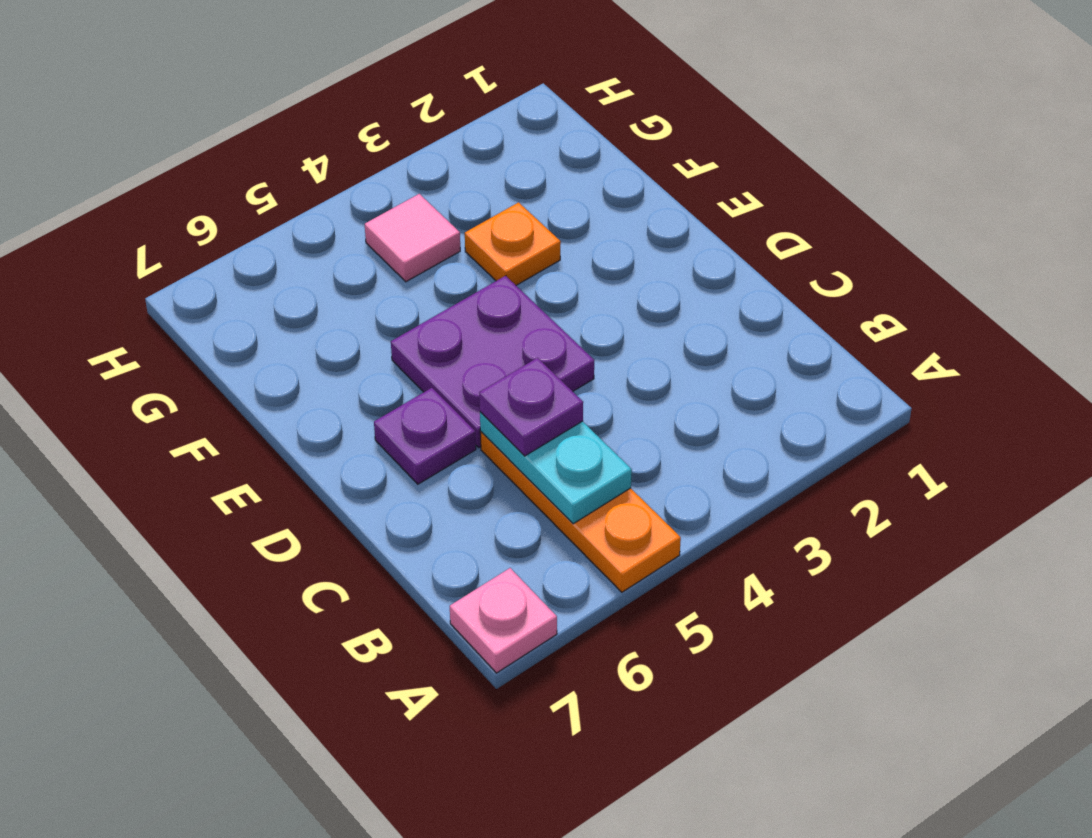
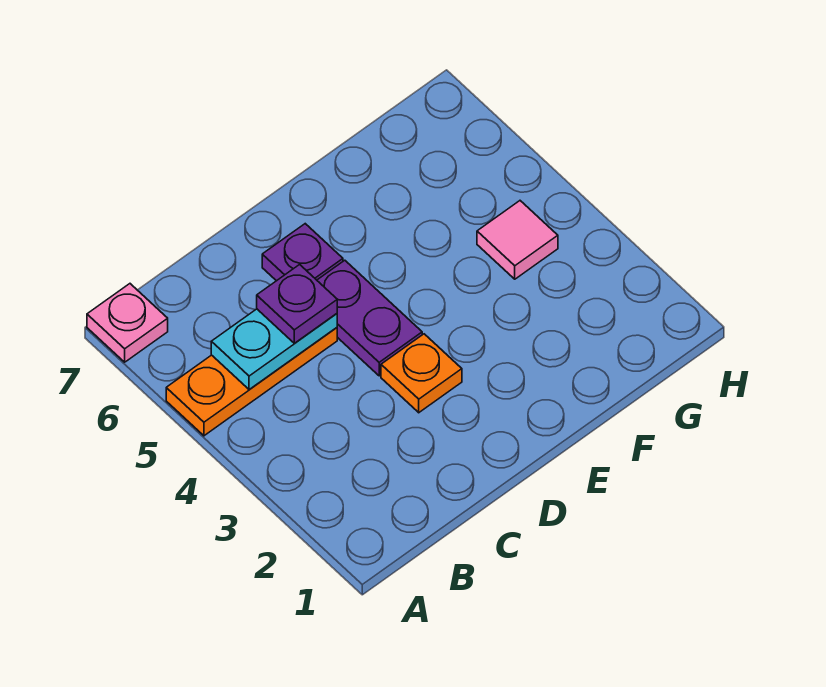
purple 2x2 plate [391,276,594,448] -> purple 1x2 plate [317,260,422,376]
orange 1x1 plate [465,202,561,285] -> orange 1x1 plate moved to [381,334,462,413]

